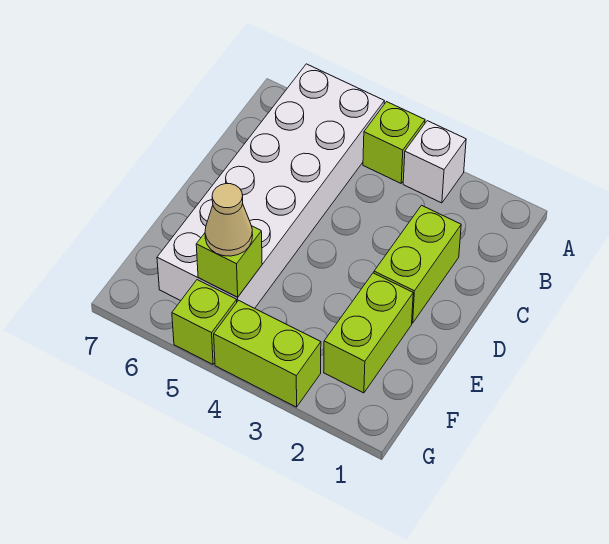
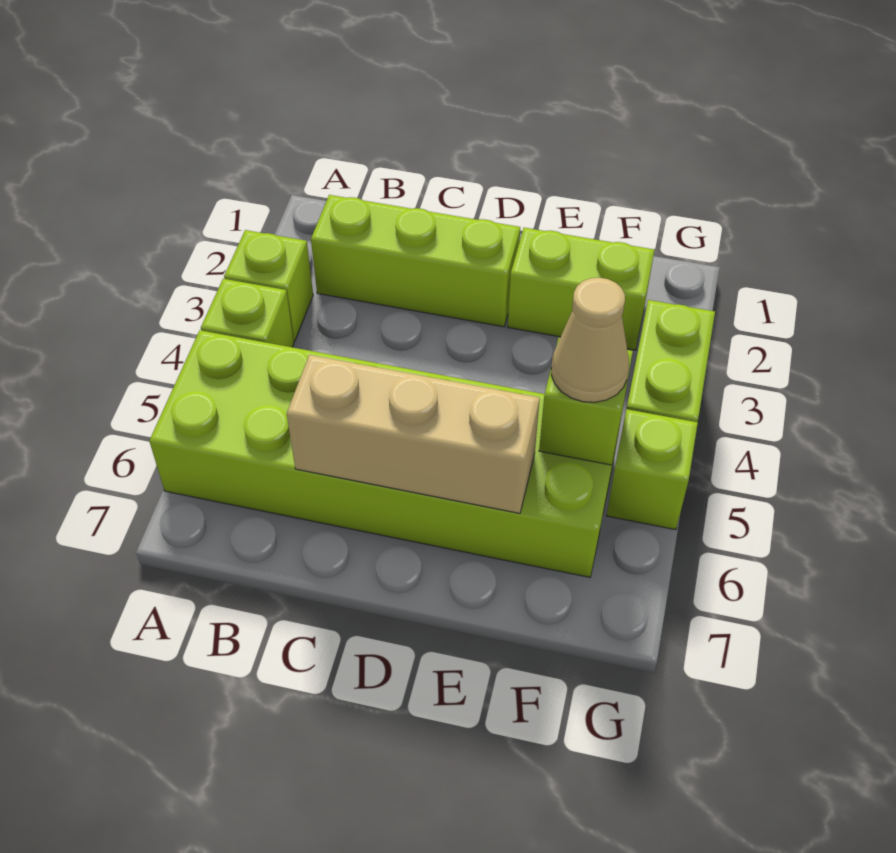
white 1x1 brick [403,121,466,203] -> lime 1x1 brick [224,230,313,341]
white 2x6 brick [157,64,384,308] -> lime 2x6 brick [149,330,621,577]
lime 1x2 brick [374,205,461,323] -> lime 1x3 brick [311,195,520,327]
none -> tan 1x3 brick [287,355,540,513]

